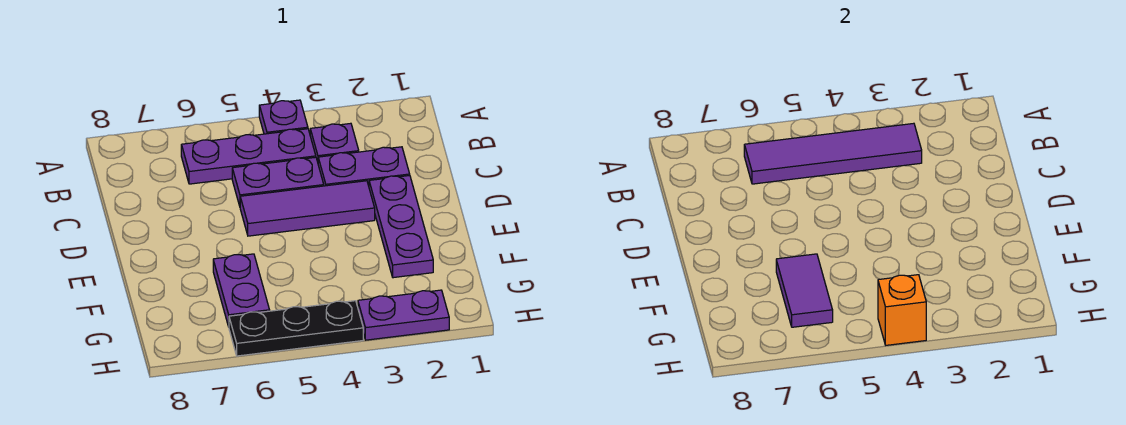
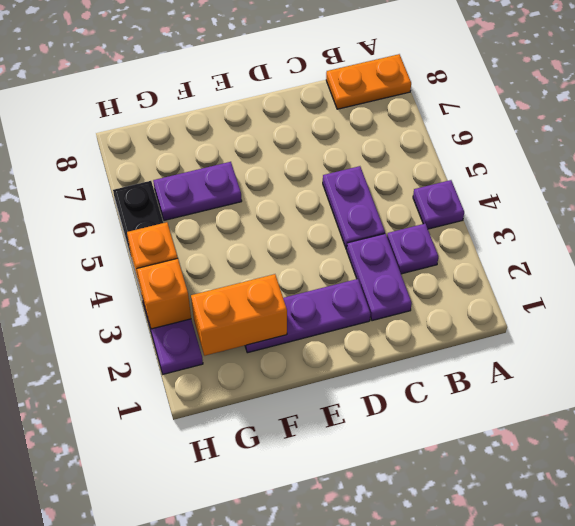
none -> orange 1x2 plate [326,54,411,109]
purple 1x4 tile [744,123,922,184] -> none
purple 1x3 plate [181,129,316,184] -> none
purple 1x3 tile [240,181,375,236] -> none
none -> orange 1x2 brick [191,274,287,356]
purple 1x2 tile [776,254,833,327] -> none
none -> orange 1x1 brick [137,258,191,329]

